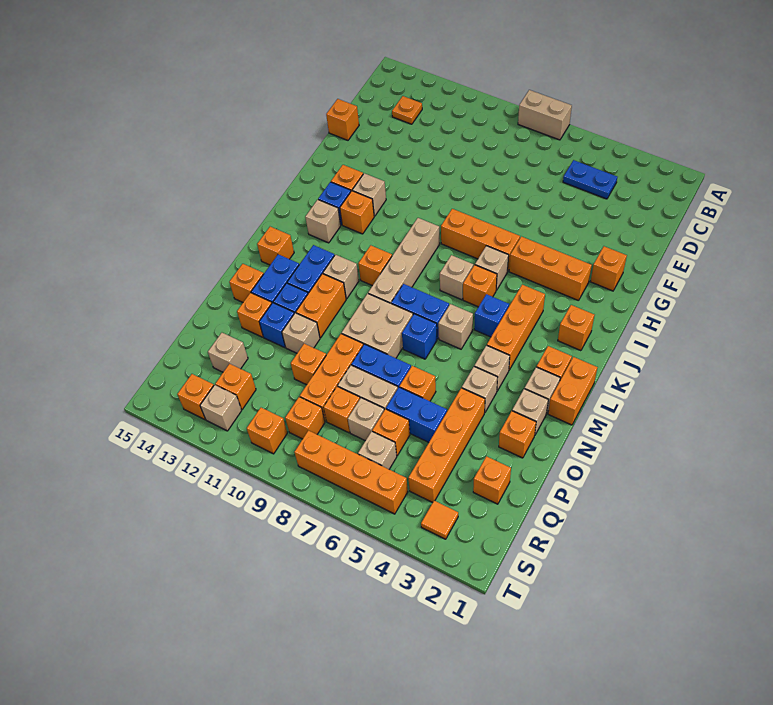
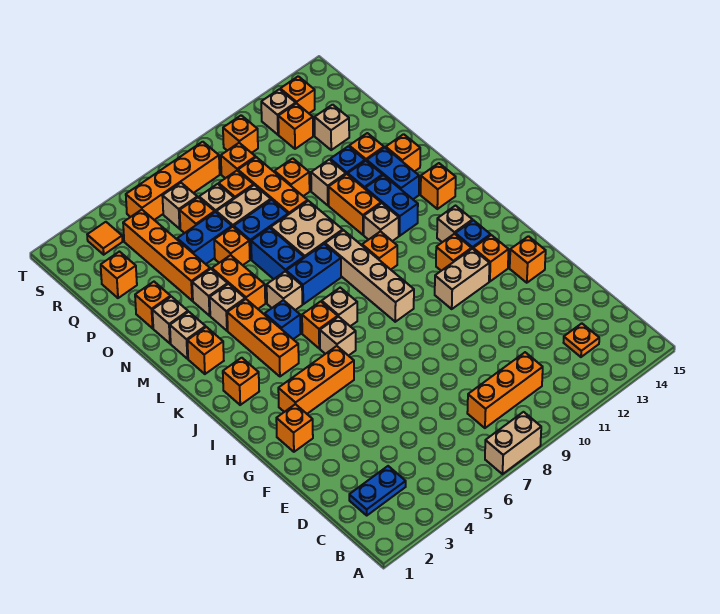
blue 1x2 plate [563,160,617,199] -> blue 1x2 plate moved to [349,466,406,515]
orange 1x1 brick [326,99,359,140] -> orange 1x1 brick moved to [510,236,546,283]
orange 1x3 brick [441,209,520,271] -> orange 1x3 brick moved to [467,352,543,428]
tan 1x1 brick [352,173,386,216] -> tan 1x2 brick [435,249,490,309]
orange 1x2 brick [548,357,597,425] -> orange 1x2 brick moved to [212,255,265,309]
blue 1x1 brick [402,314,437,359] -> blue 1x2 brick [251,228,304,279]

